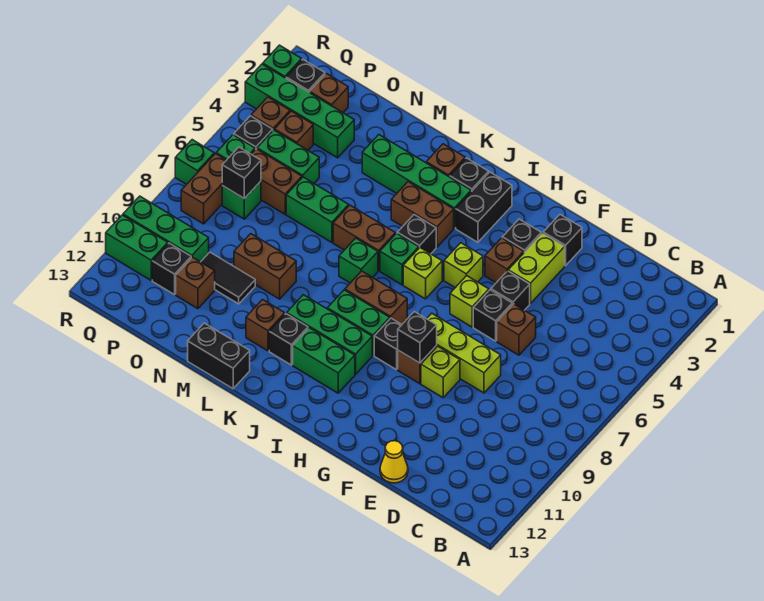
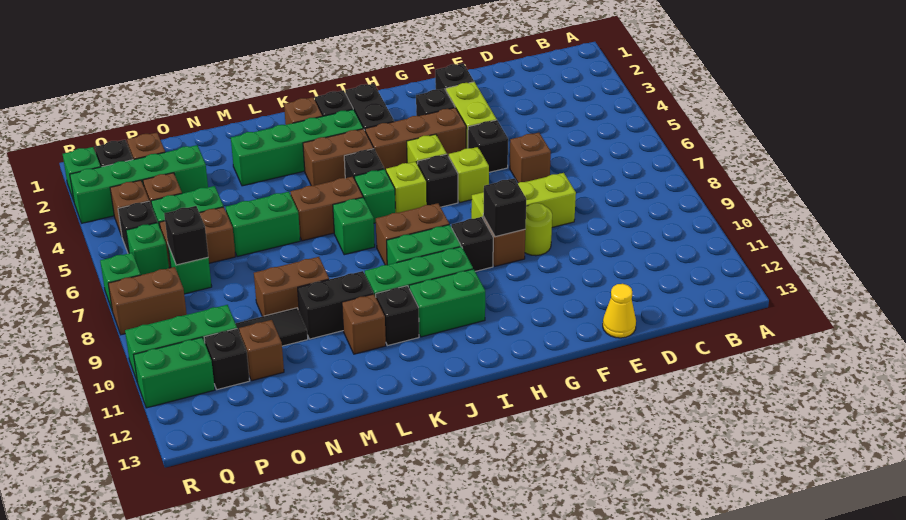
black 1x1 brick [473,290,512,341] -> black 1x1 brick moved to [418,154,458,207]
lime 1x1 brick [421,346,460,398] -> lime 1x1 round brick [525,203,552,256]
brown 1x1 brick [485,238,524,283] -> brown 1x3 brick [365,108,466,171]
black 1x2 brick [188,323,250,389] -> black 1x2 brick moved to [298,271,374,339]
brown 1x2 brick [181,154,226,224] -> brown 1x2 brick turned to [108,267,187,335]

